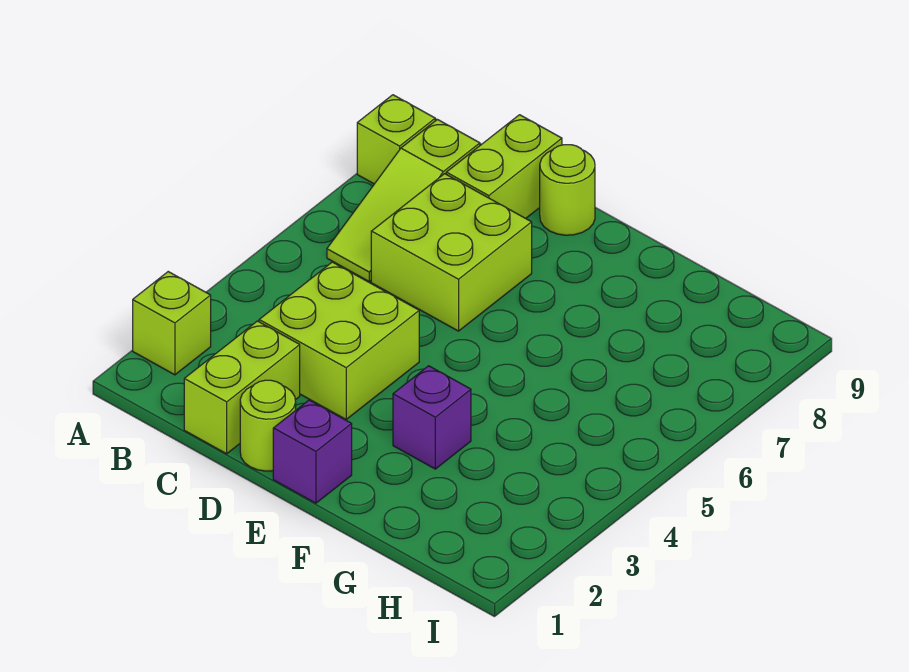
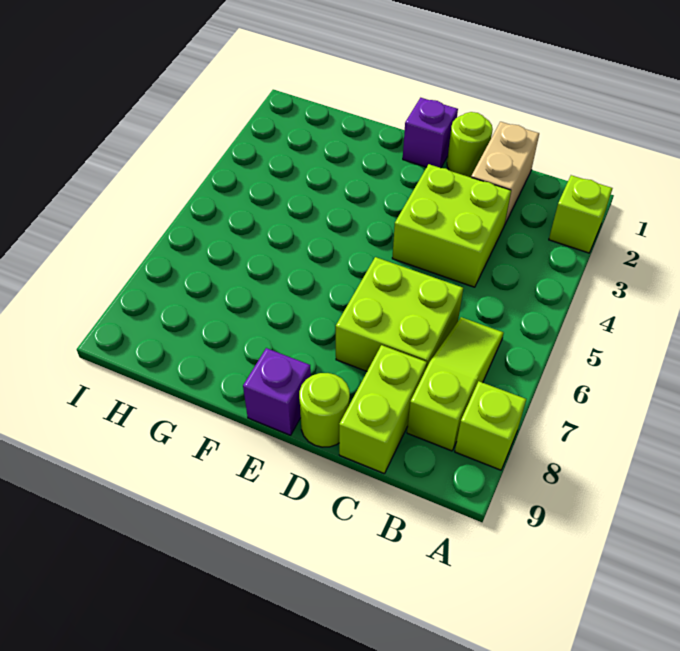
lime 1x2 brick [184,321,300,454] -> tan 1x2 brick [471,122,539,224]
purple 1x1 brick [393,366,471,469] -> purple 1x1 brick moved to [243,348,311,435]

